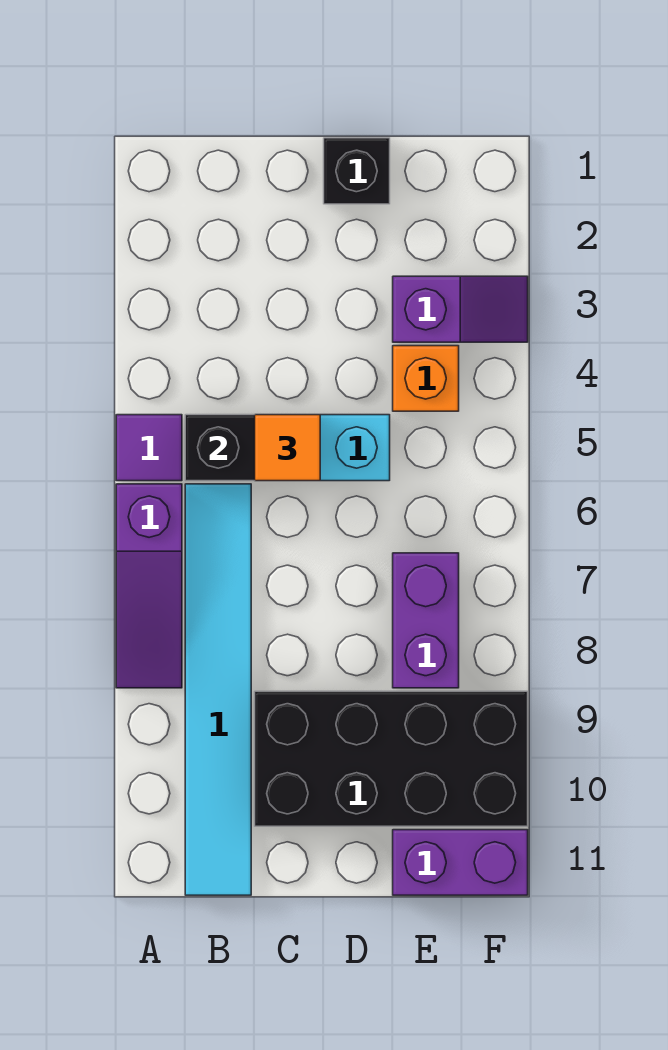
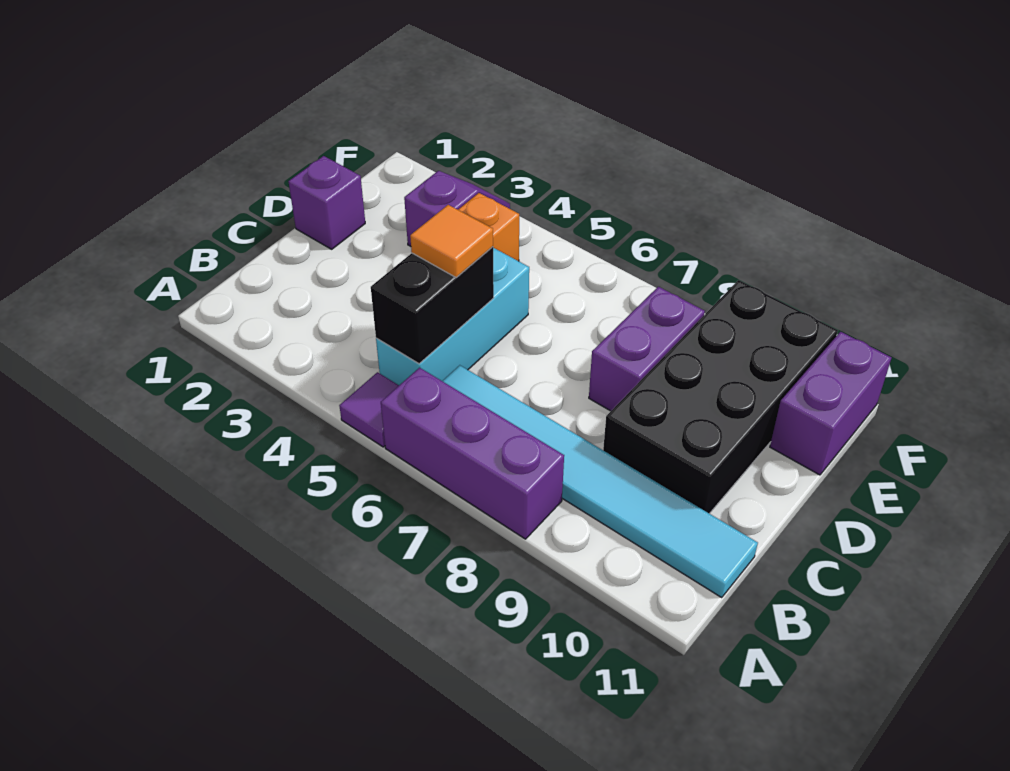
purple 1x3 slope [116,484,182,688] -> purple 1x3 brick [381,367,564,539]
black 1x1 brick [324,138,390,204] -> purple 1x1 brick [288,156,365,249]
purple 1x2 brick [393,553,459,688] -> purple 1x2 brick turned to [589,287,705,411]

